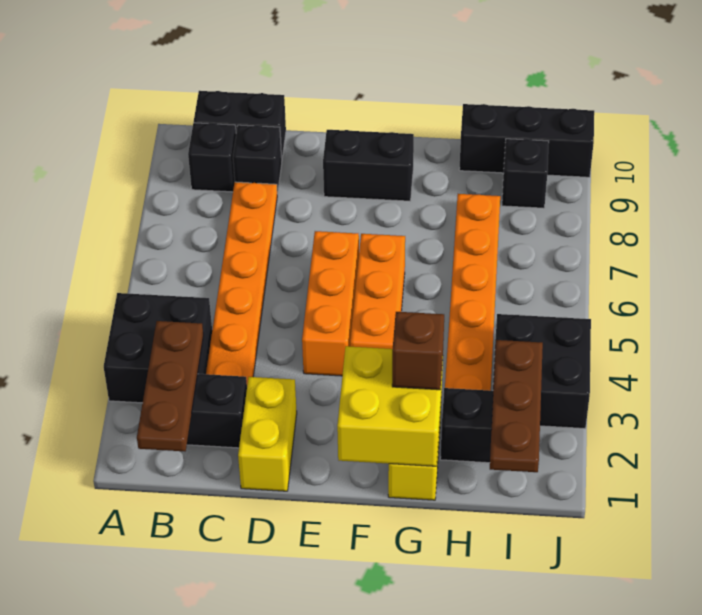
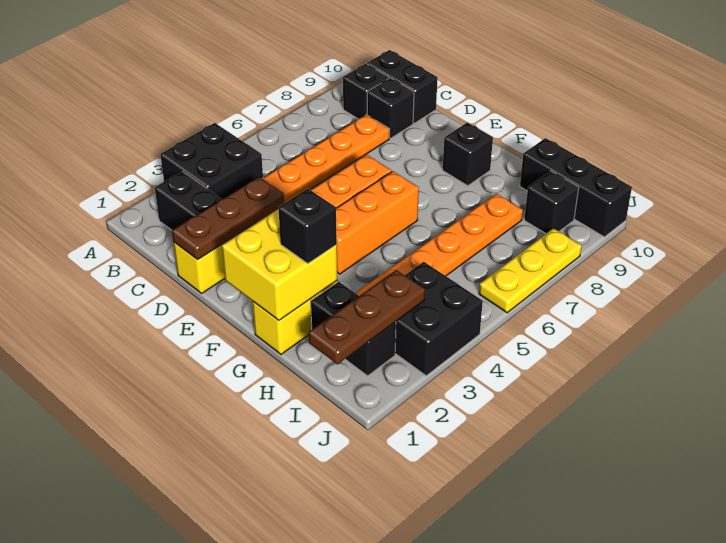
brown 1x3 plate [137,321,203,451] -> brown 1x3 plate moved to [172,177,284,260]
black 1x2 brick [323,130,414,201] -> black 1x1 brick [443,123,493,186]
brown 1x1 brick [392,312,444,390] -> black 1x1 brick [278,189,337,264]
none -> yellow 1x3 plate [479,228,582,313]

